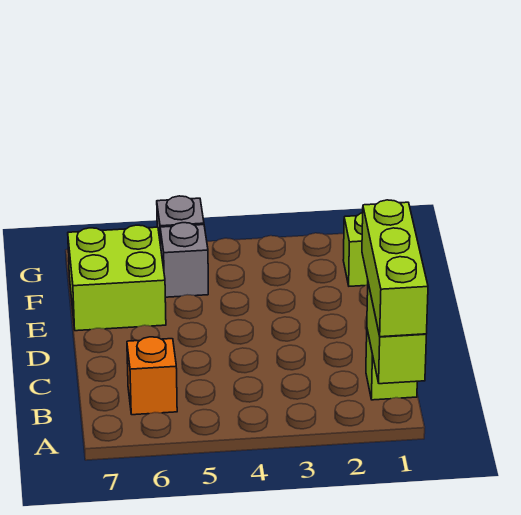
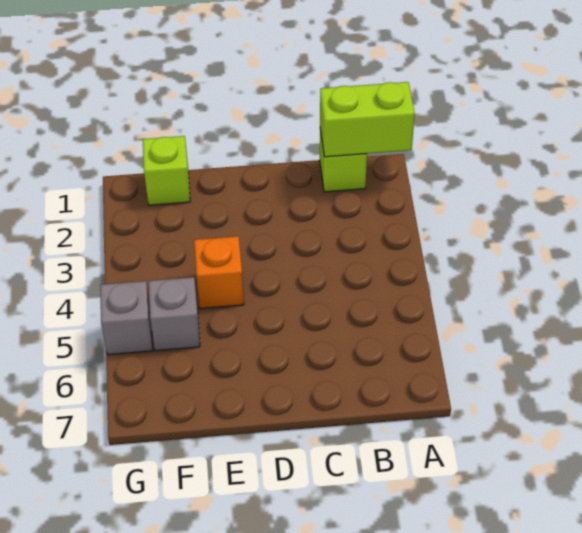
lime 1x3 brick [362,200,428,337] -> none
orange 1x1 brick [127,337,177,415] -> orange 1x1 brick moved to [194,236,244,309]
lime 2x2 brick [68,225,166,331] -> none

